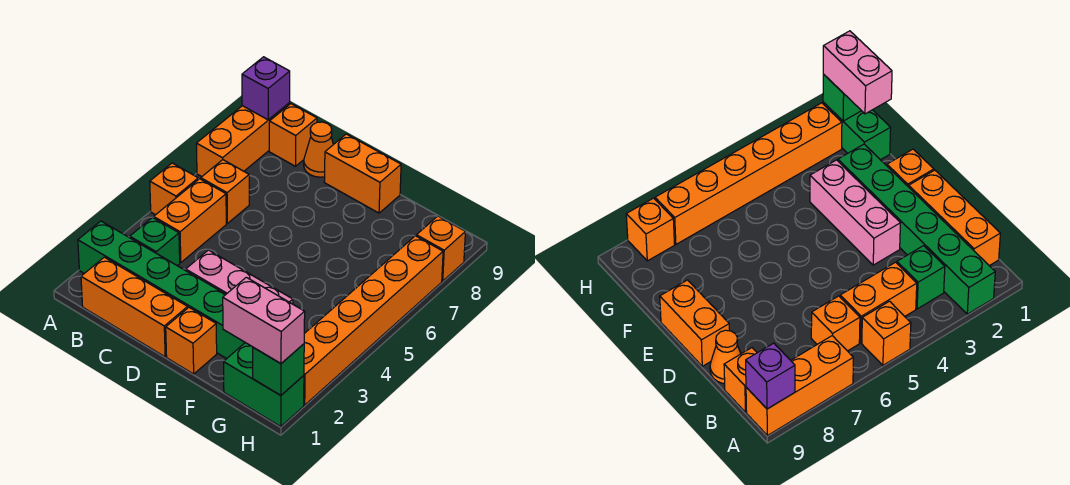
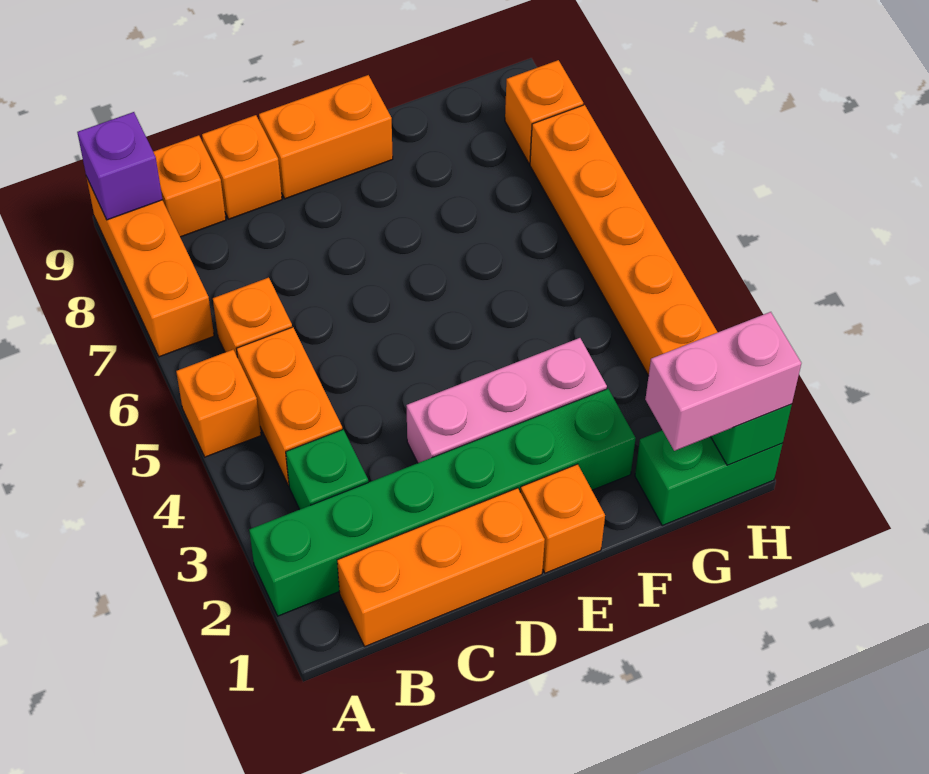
orange 1x1 cone [304,122,333,177] -> orange 1x1 brick [202,115,282,219]

